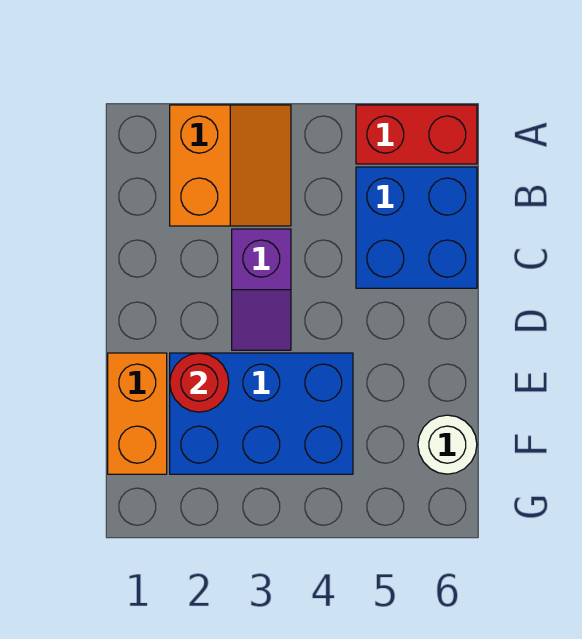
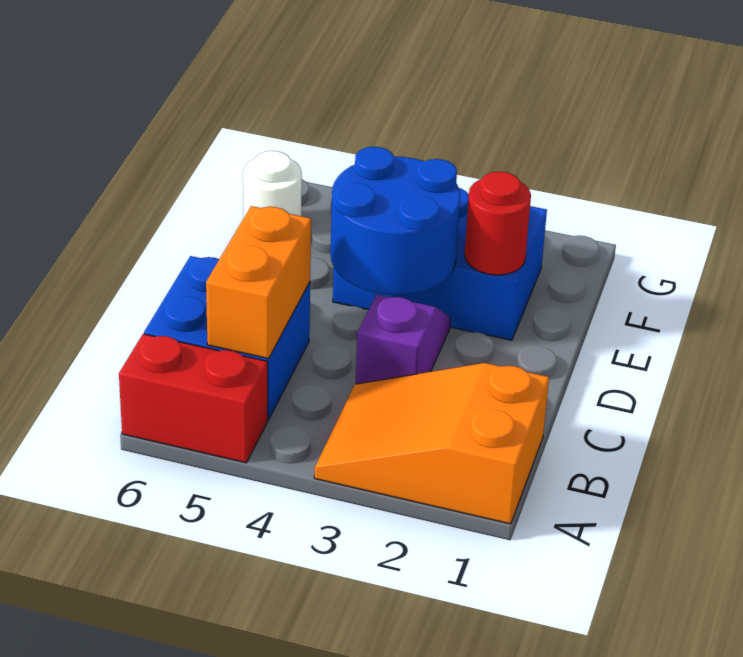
orange 2x2 slope [170,105,291,226] -> orange 2x3 slope [314,363,549,524]
none -> blue 2x2 round brick [331,147,460,295]
orange 1x2 brick [108,353,167,474] -> orange 1x2 brick moved to [206,206,311,359]

